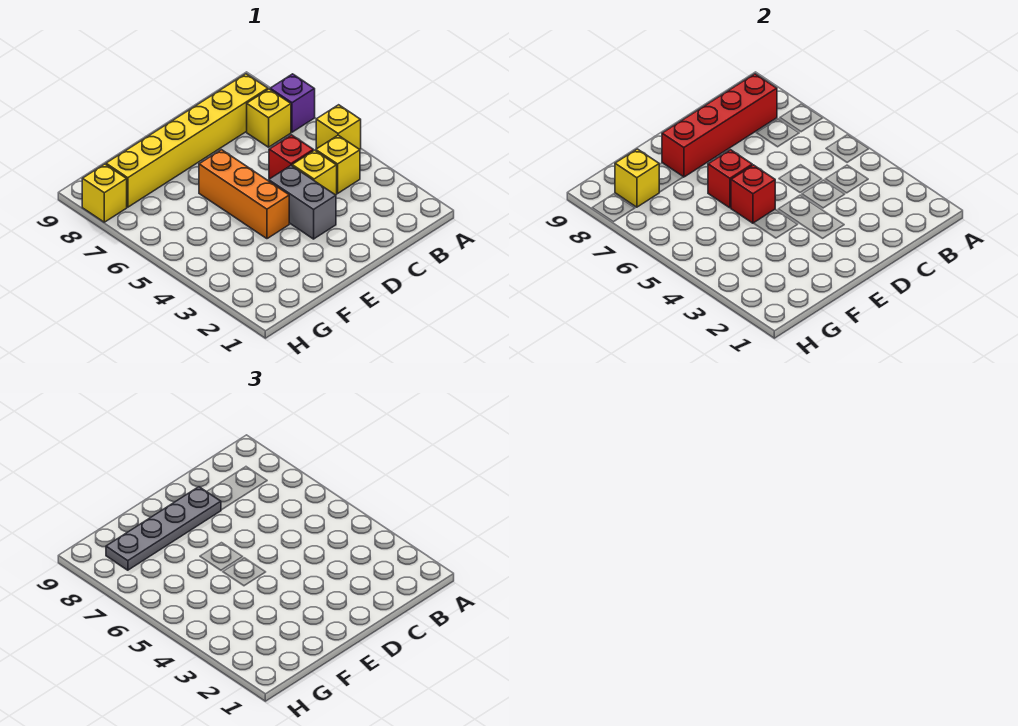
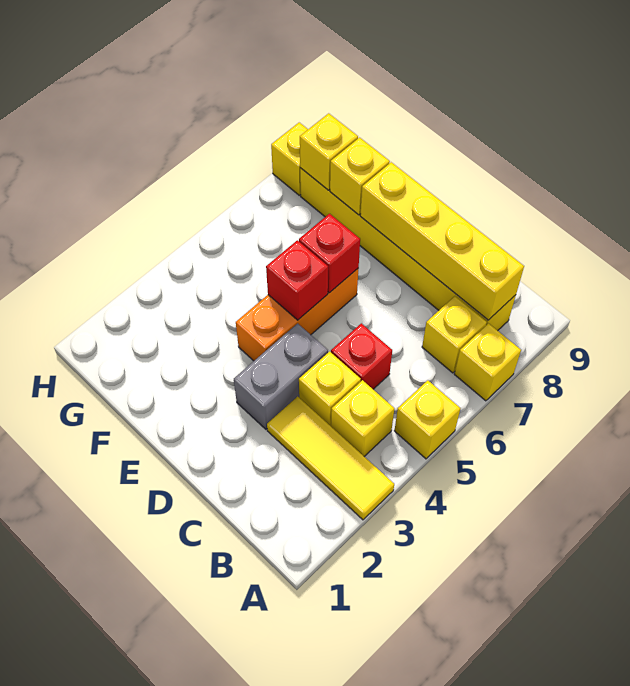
none -> yellow 1x3 tile [267,396,394,520]
purple 1x1 brick [270,74,315,132] -> yellow 1x1 brick [454,324,521,401]
red 1x4 brick [662,74,777,177] -> yellow 1x4 brick [360,162,524,320]
grey 1x4 plate [106,487,221,570] -> none
none -> yellow 1x1 brick [330,138,390,215]

